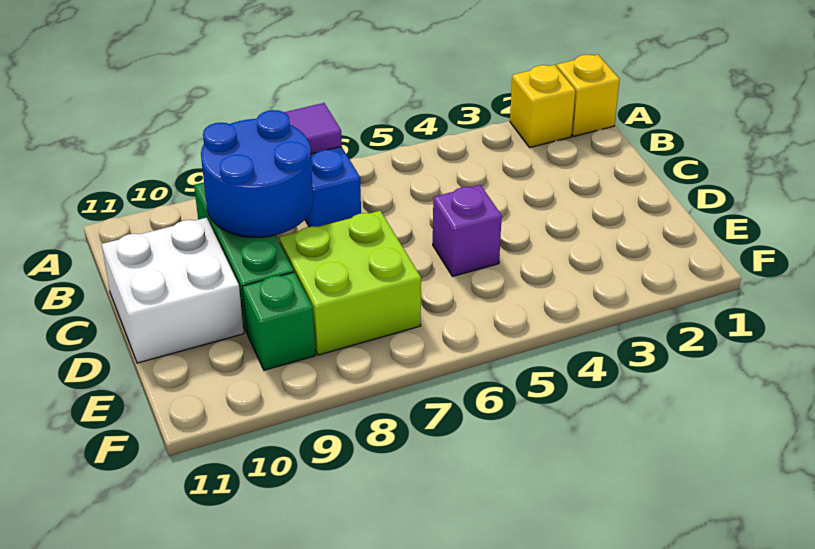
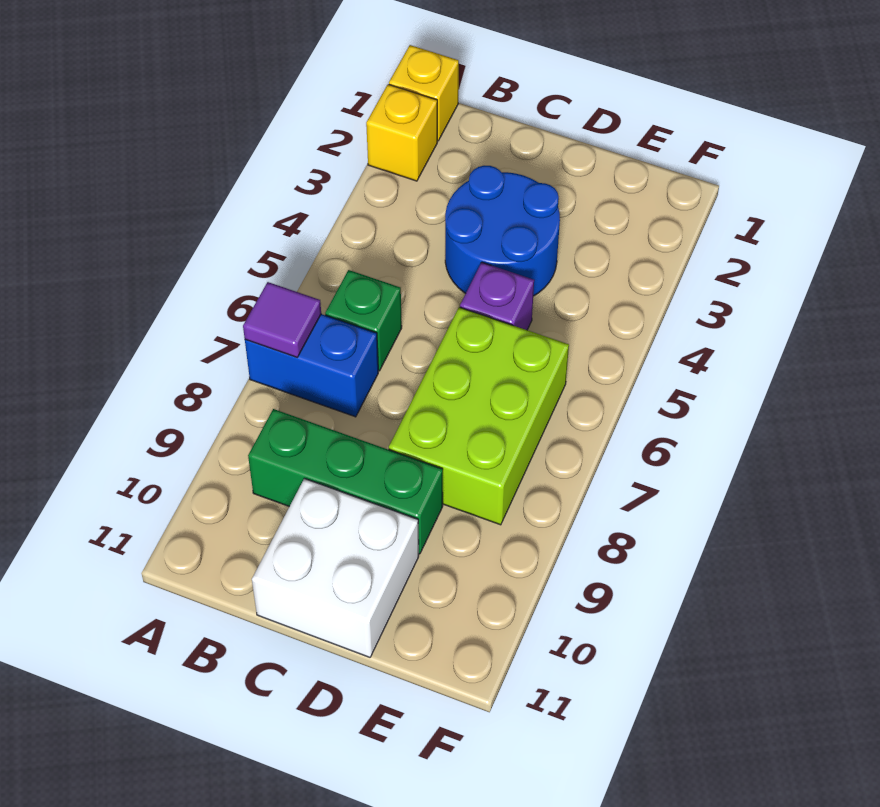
blue 2x2 round brick [201,110,313,237] -> blue 2x2 round brick moved to [445,166,560,296]
lime 2x2 brick [279,211,421,355] -> lime 2x3 brick [389,307,569,525]
green 1x1 brick [243,272,315,370] -> green 1x1 brick moved to [325,270,402,371]

